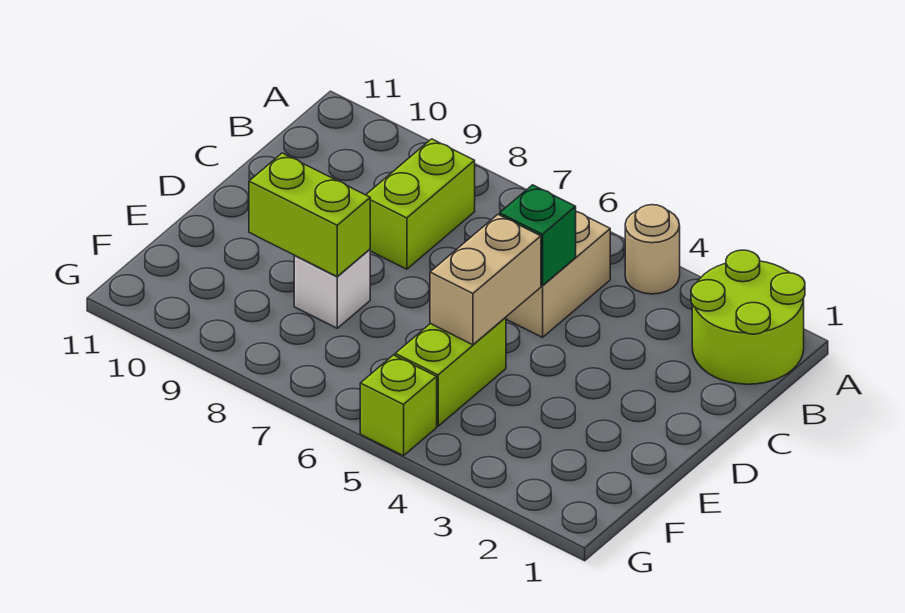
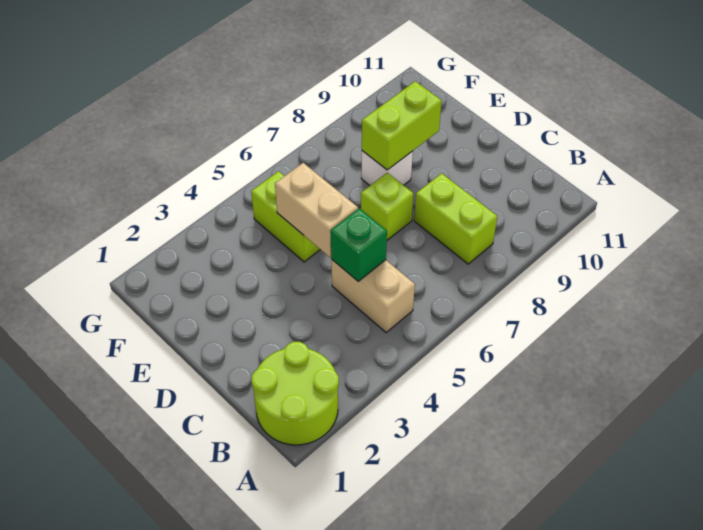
tan 1x1 round brick [625,205,680,294] -> none
lime 1x1 brick [360,355,437,456] -> lime 1x1 brick moved to [361,173,413,240]

